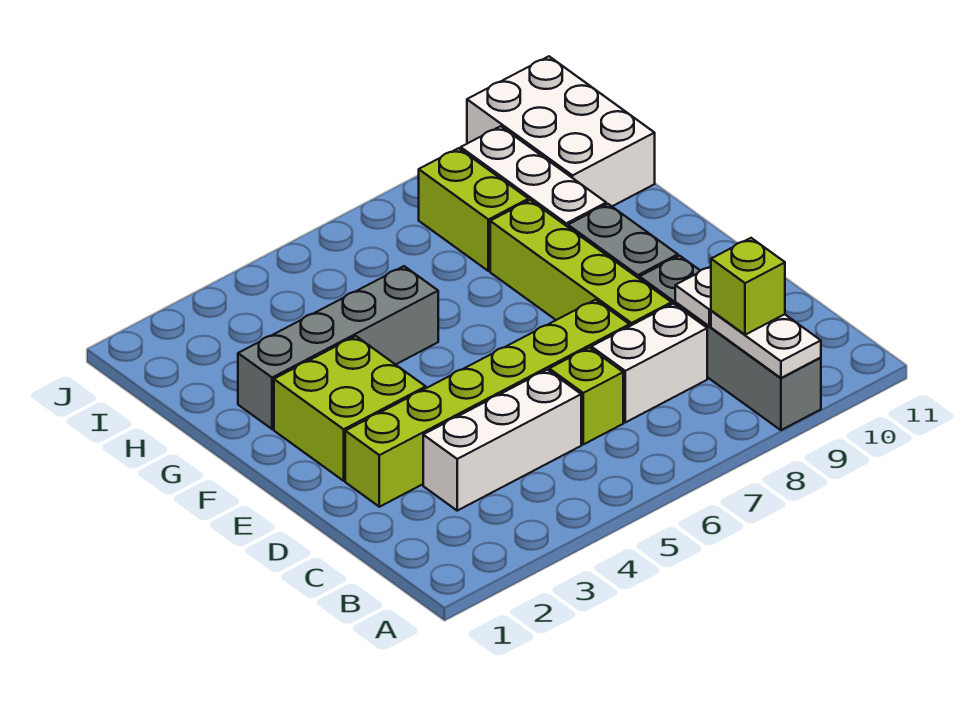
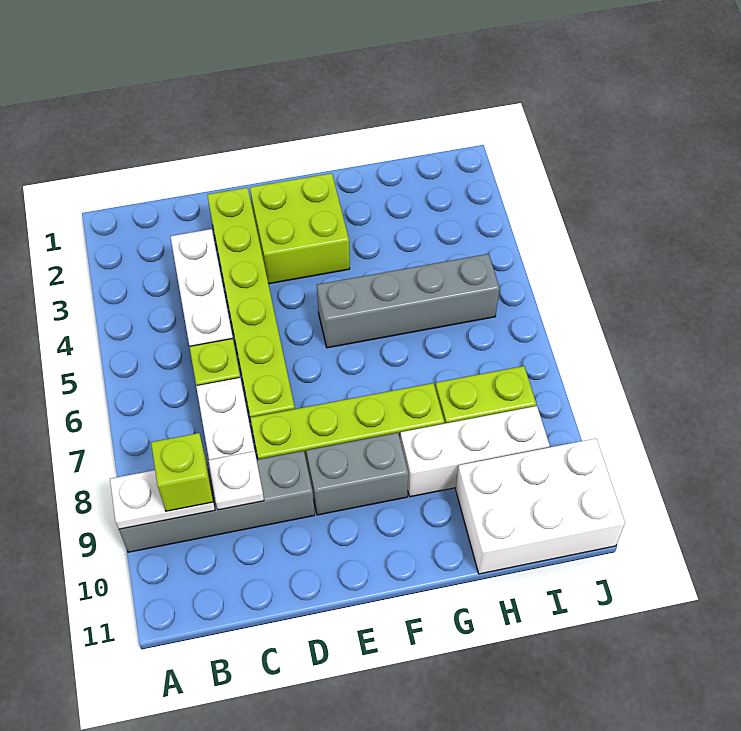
grey 1x4 brick [238,266,438,429] -> grey 1x4 brick turned to [317,254,500,348]

